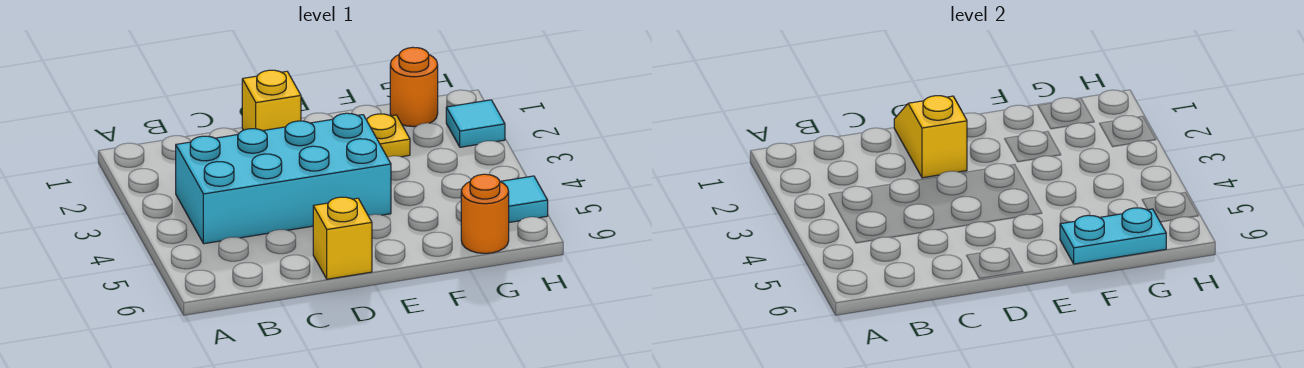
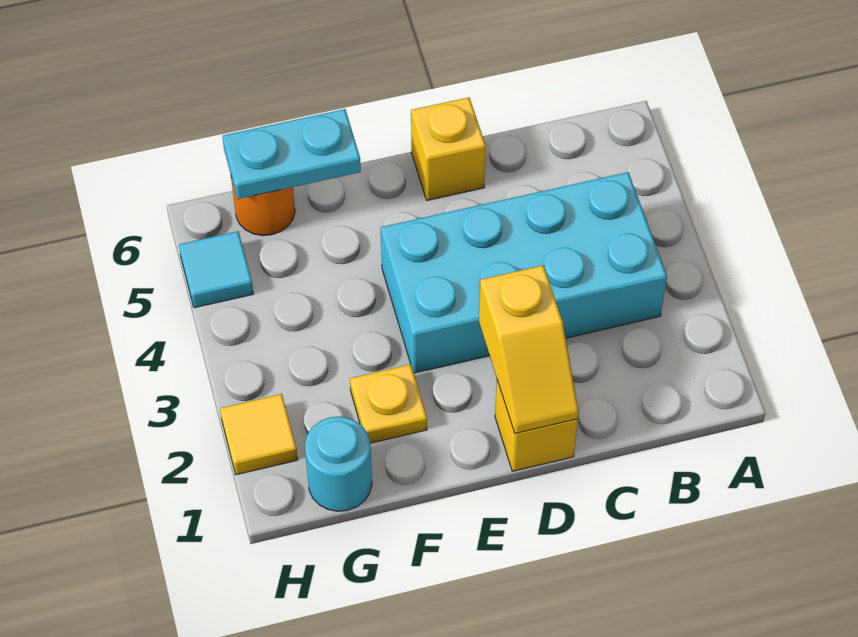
orange 1x1 round brick [390,47,438,127] -> cyan 1x1 round brick [305,416,372,511]
cyan 1x1 tile [446,100,505,147] -> yellow 1x1 tile [220,394,298,475]

